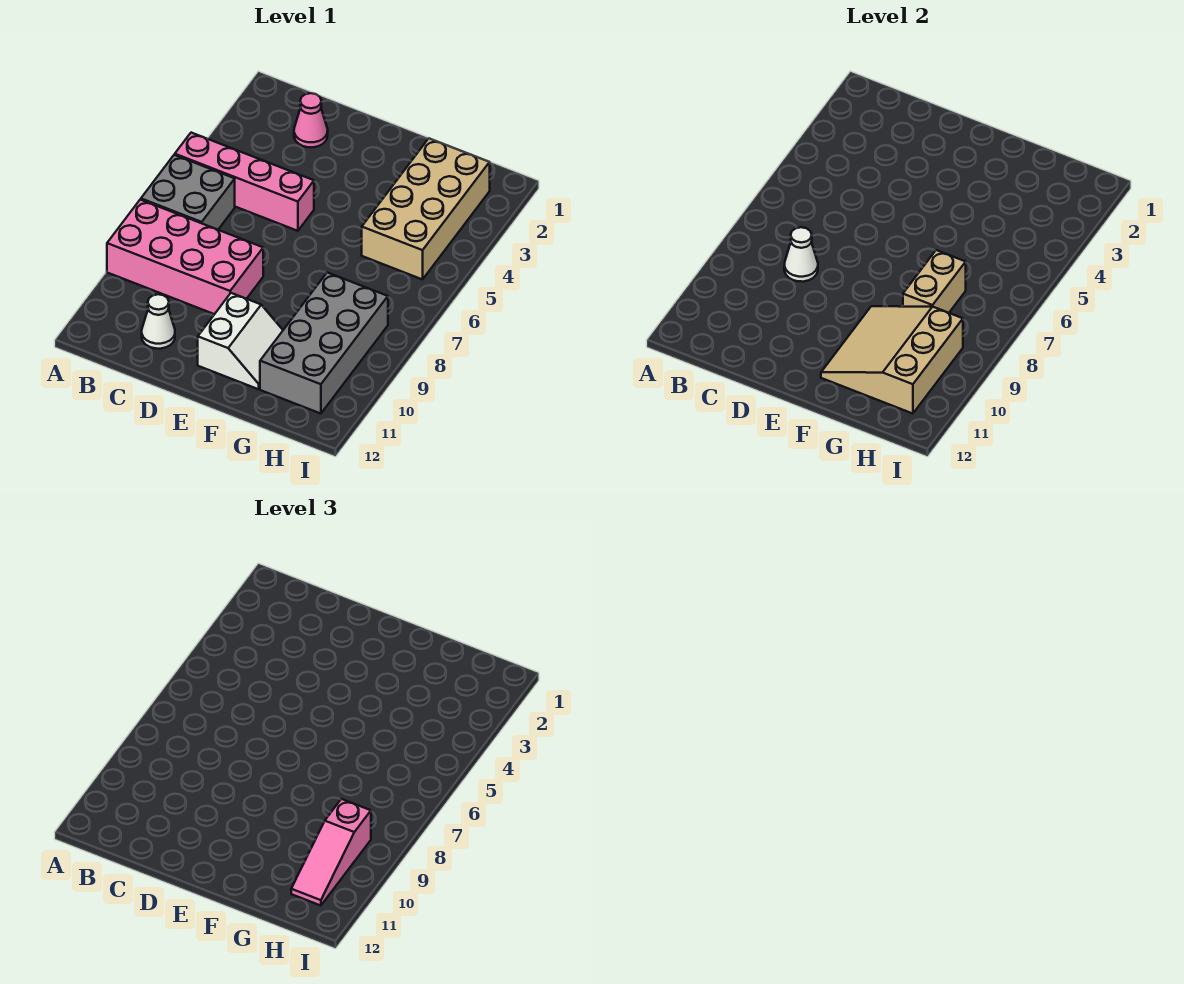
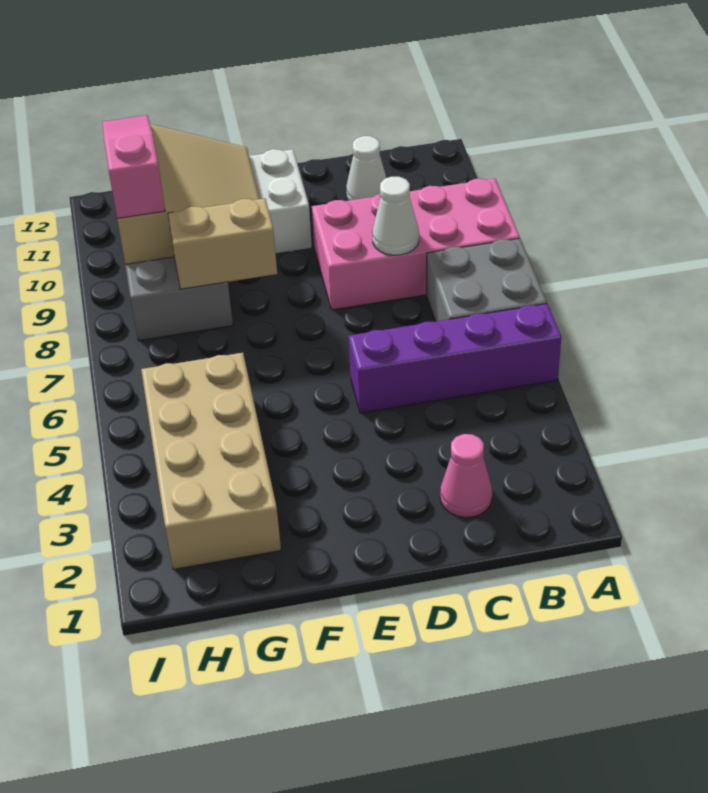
pink 1x4 brick [175,133,314,231] -> purple 1x4 brick [349,304,561,413]
tan 1x2 brick [903,250,966,313] -> tan 1x2 brick turned to [168,198,277,289]

